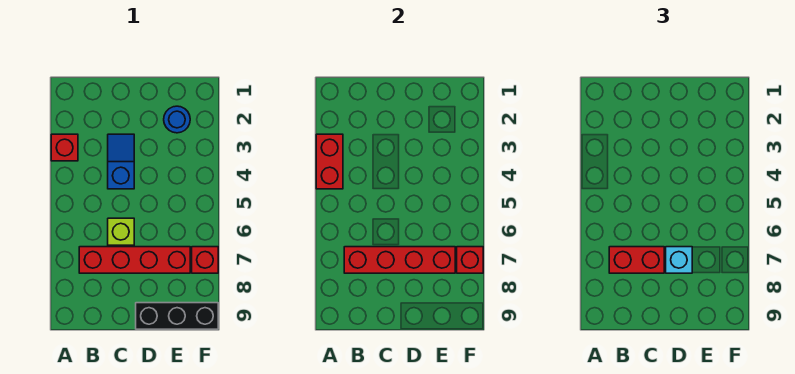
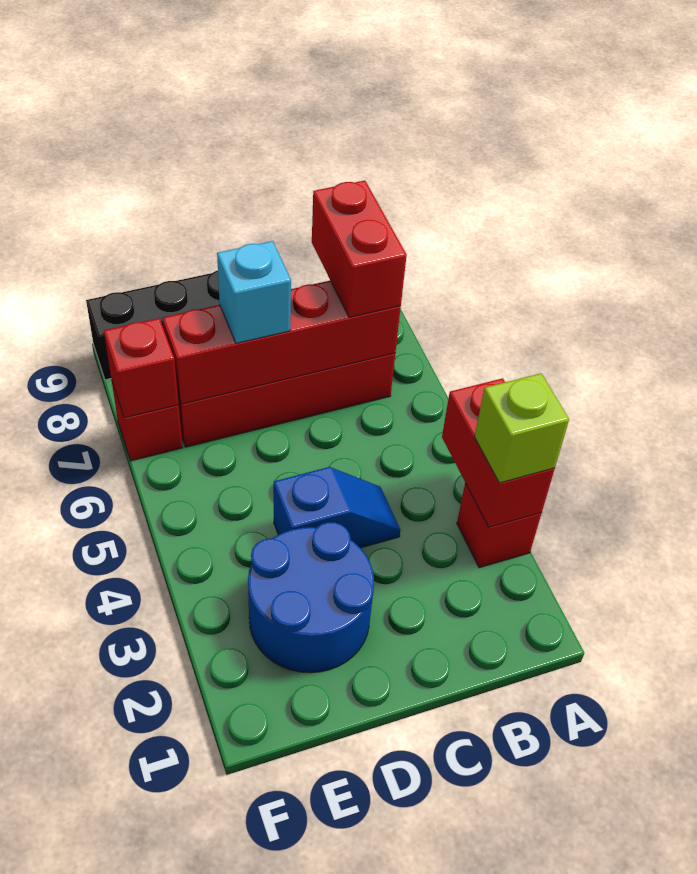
red 1x2 brick [609,247,664,273] -> red 1x2 brick turned to [312,181,407,317]
blue 1x2 slope [108,134,134,189] -> blue 1x2 slope turned to [273,467,400,548]
lime 1x1 brick [108,218,134,245] -> lime 1x1 brick moved to [475,373,569,483]
blue 1x1 round brick [164,106,190,133] -> blue 2x2 round brick [248,522,374,673]

